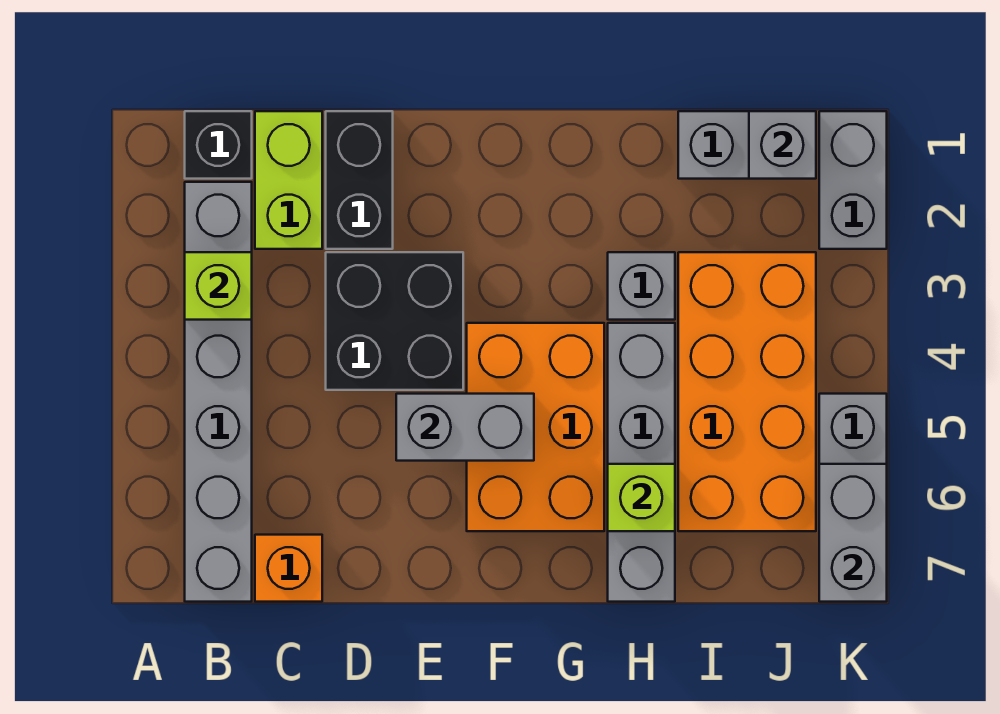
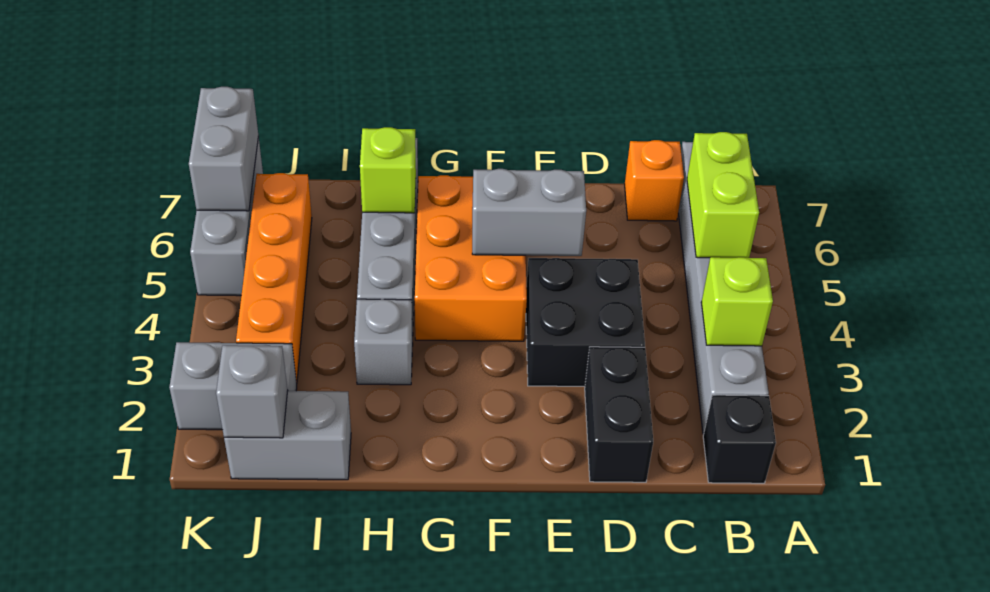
lime 1x2 brick [255,111,322,249] -> lime 1x2 brick moved to [687,132,759,258]
orange 2x4 brick [678,252,816,531] -> orange 1x4 brick [236,173,312,383]
grey 1x2 brick [819,111,887,249] -> grey 1x2 brick turned to [169,342,297,430]

